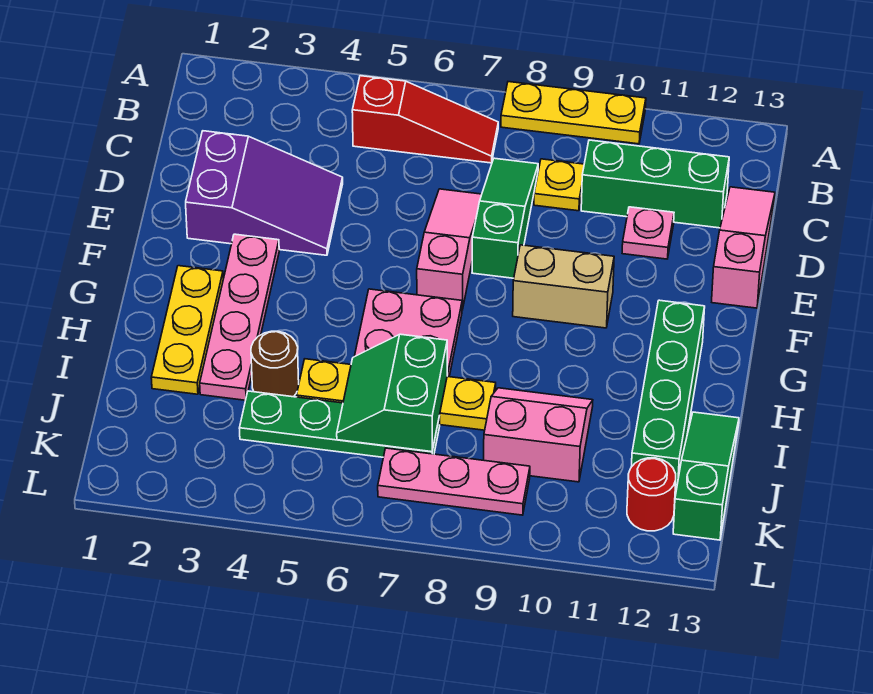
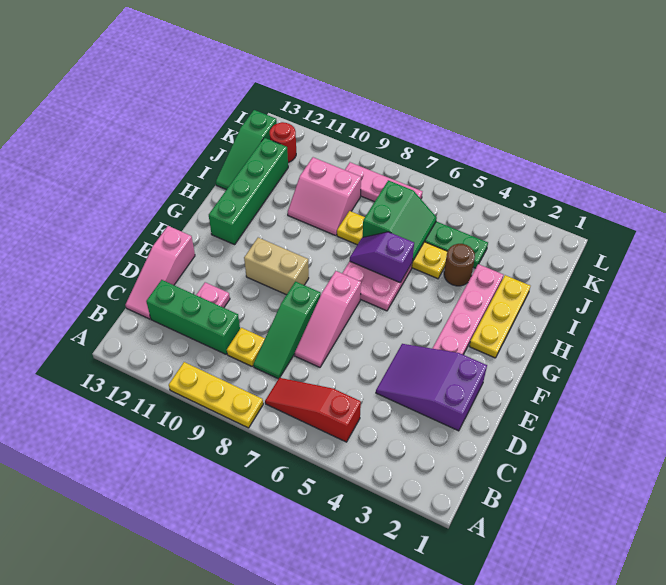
none -> purple 1x2 slope [350,232,414,282]

